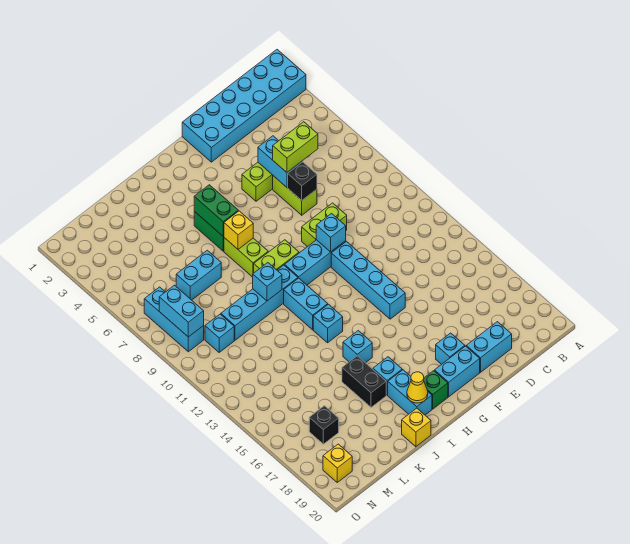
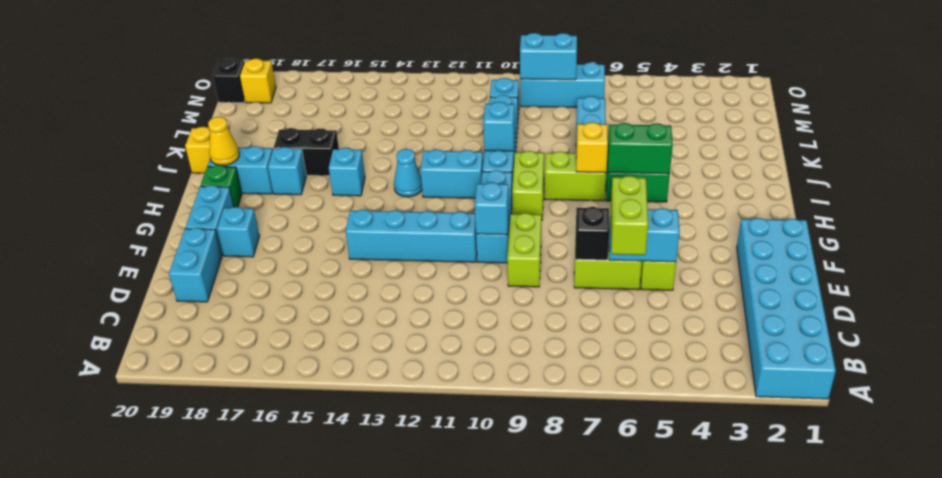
cyan 1x1 brick [313,304,343,343] -> cyan 1x1 cone [394,149,422,197]
black 1x1 brick [309,406,339,444] -> black 1x1 brick moved to [213,58,245,103]

